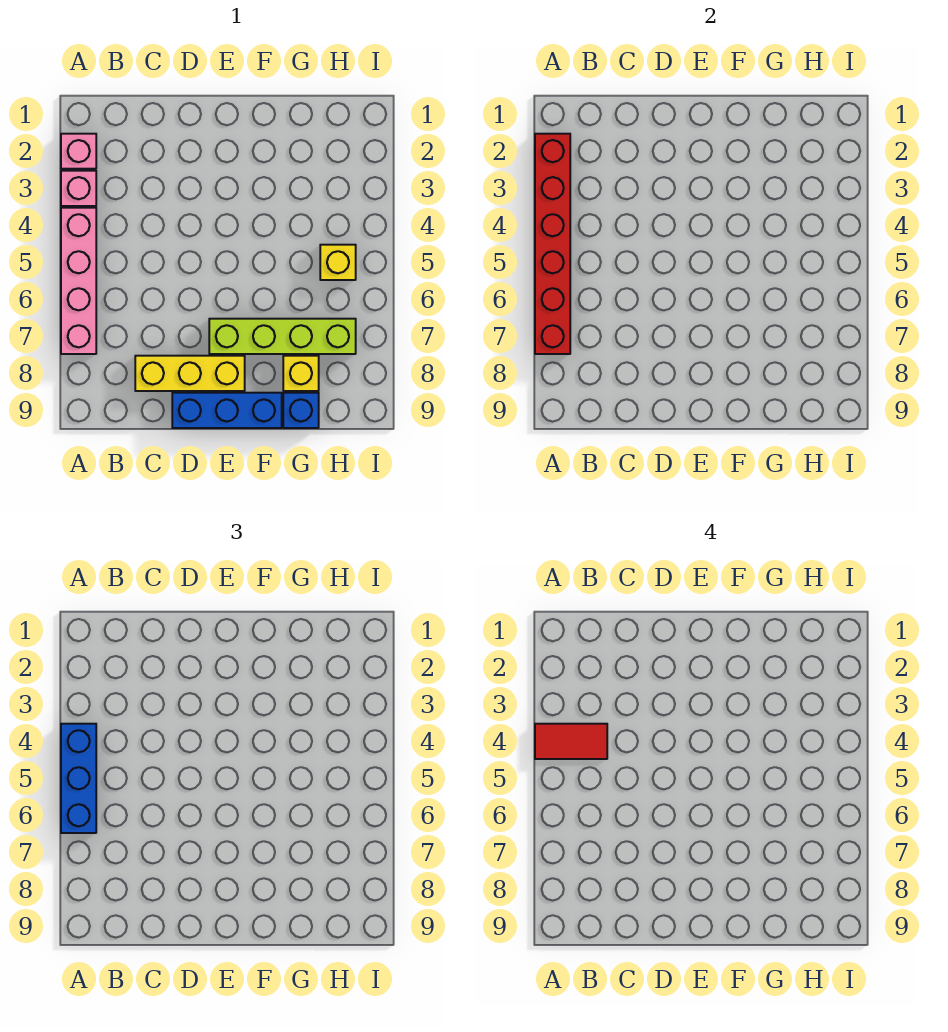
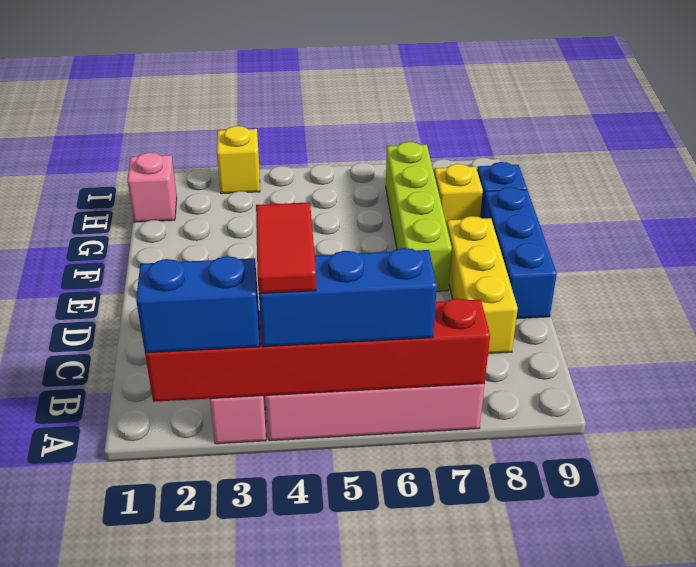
pink 1x1 brick [61,134,96,169] -> pink 1x1 brick moved to [127,153,177,222]
none -> blue 1x2 brick [136,256,260,353]
yellow 1x1 brick [320,245,356,280] -> yellow 1x1 brick moved to [217,126,260,194]

